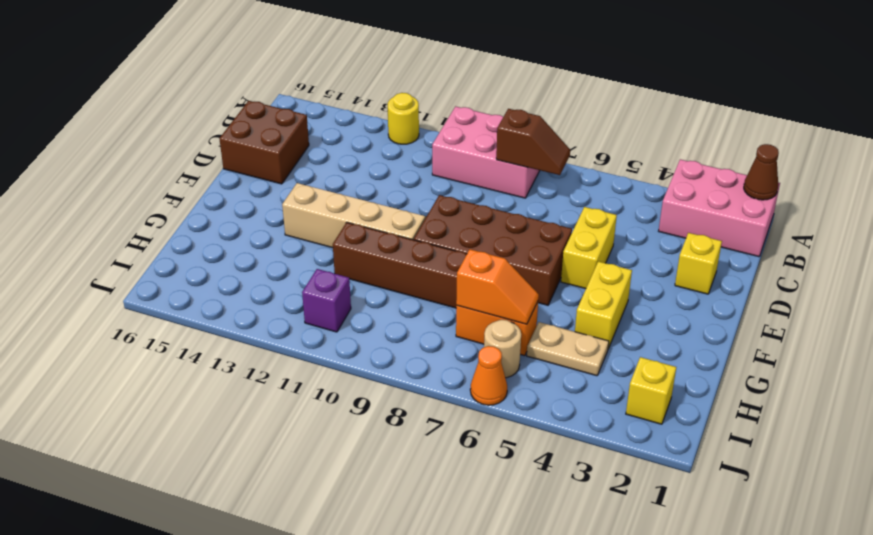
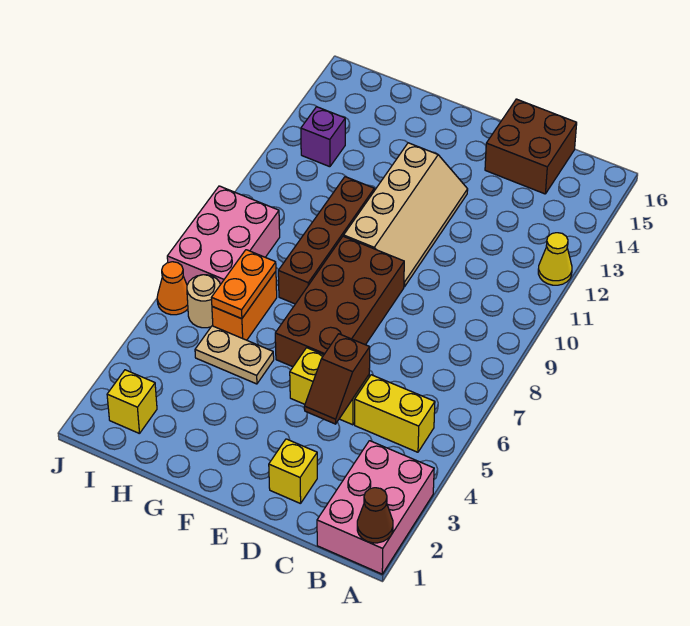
pink 2x3 brick [432,106,540,198] -> pink 2x3 brick moved to [167,186,280,285]
yellow 1x1 round brick [388,93,419,144] -> yellow 1x1 cone [538,233,572,285]
brown 1x2 slope [496,109,570,175] -> brown 1x2 slope moved to [304,334,370,424]
yellow 1x2 brick [575,261,632,349] -> yellow 1x2 brick moved to [355,375,435,452]
tan 1x2 plate [527,322,609,376] -> tan 1x2 plate turned to [195,326,274,384]
orange 1x2 slope [456,249,539,324] -> orange 1x2 plate [211,250,276,319]
purple 1x1 brick [302,269,351,332] -> purple 1x1 brick moved to [301,107,345,167]

